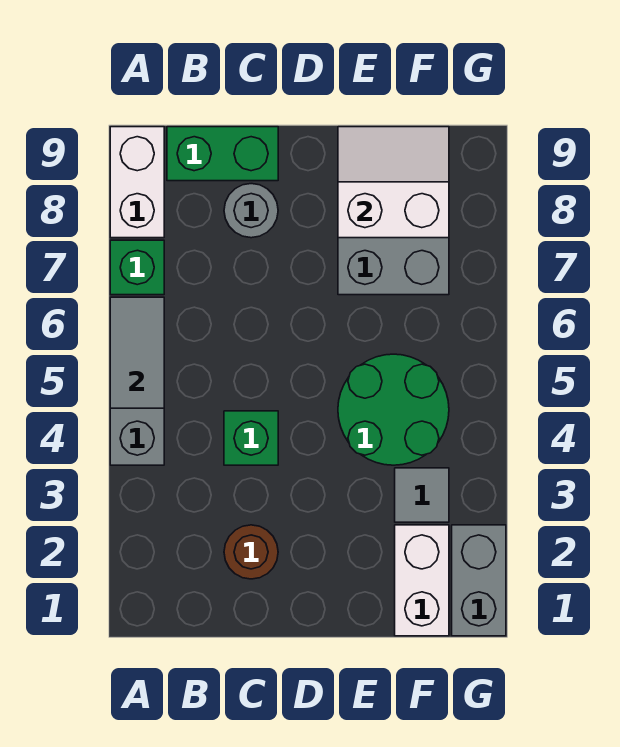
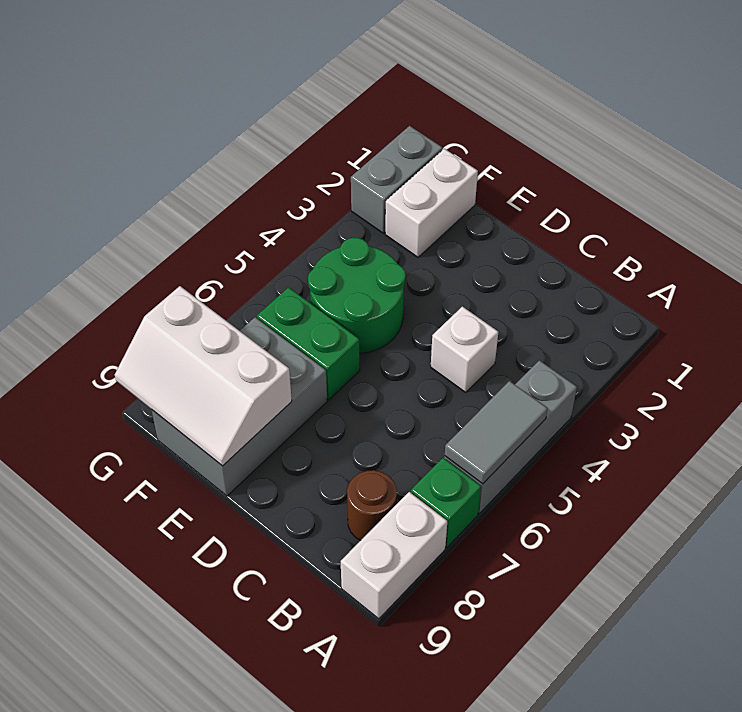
green 1x2 brick [167,127,278,181] -> green 1x2 brick moved to [257,287,360,400]
brown 1x1 round brick [224,525,278,579] -> brown 1x1 round brick moved to [347,470,397,540]
green 1x1 brick [224,411,278,465] -> white 1x1 brick [431,306,498,393]
grey 1x1 round brick [224,184,278,238] -> none
white 2x2 slope [338,127,449,238] -> white 2x3 slope [115,286,292,466]
grey 1x1 tile [395,468,449,522] -> none

